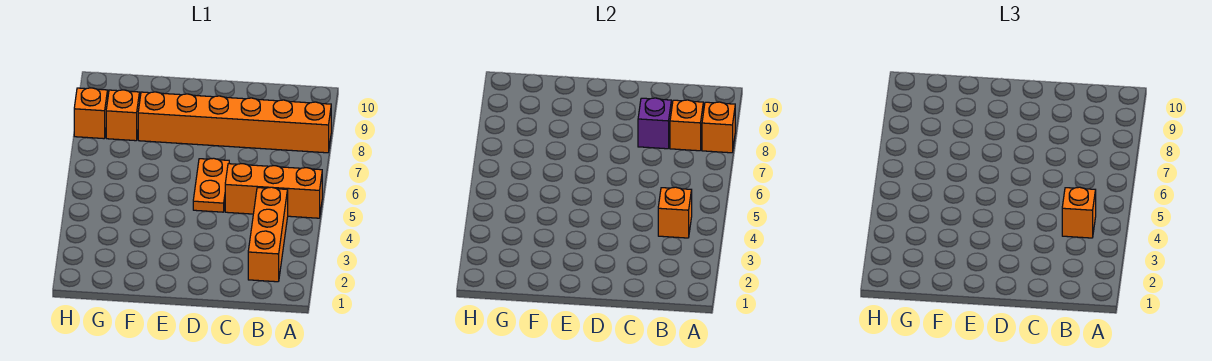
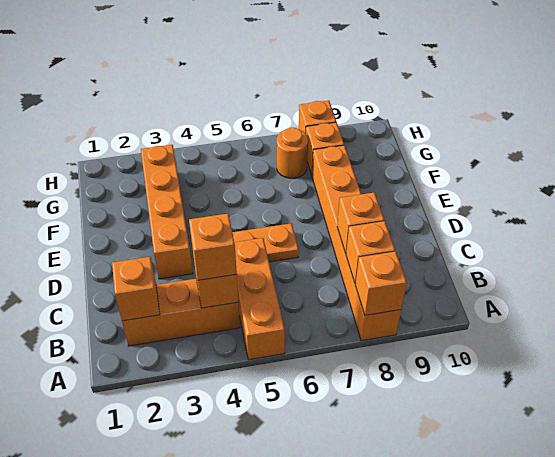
none -> orange 1x1 brick [112,257,160,321]
purple 1x1 brick [638,98,671,149] -> orange 1x1 brick [337,192,384,253]
none -> orange 1x4 brick [141,145,193,279]
none -> orange 1x1 round brick [277,128,308,178]

